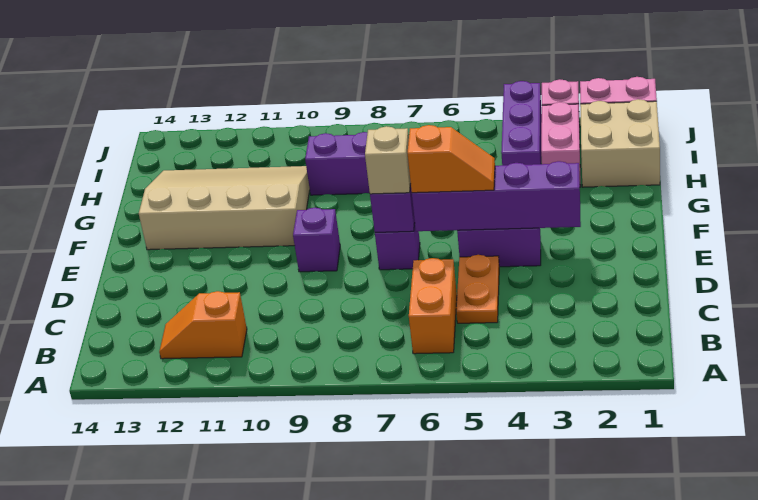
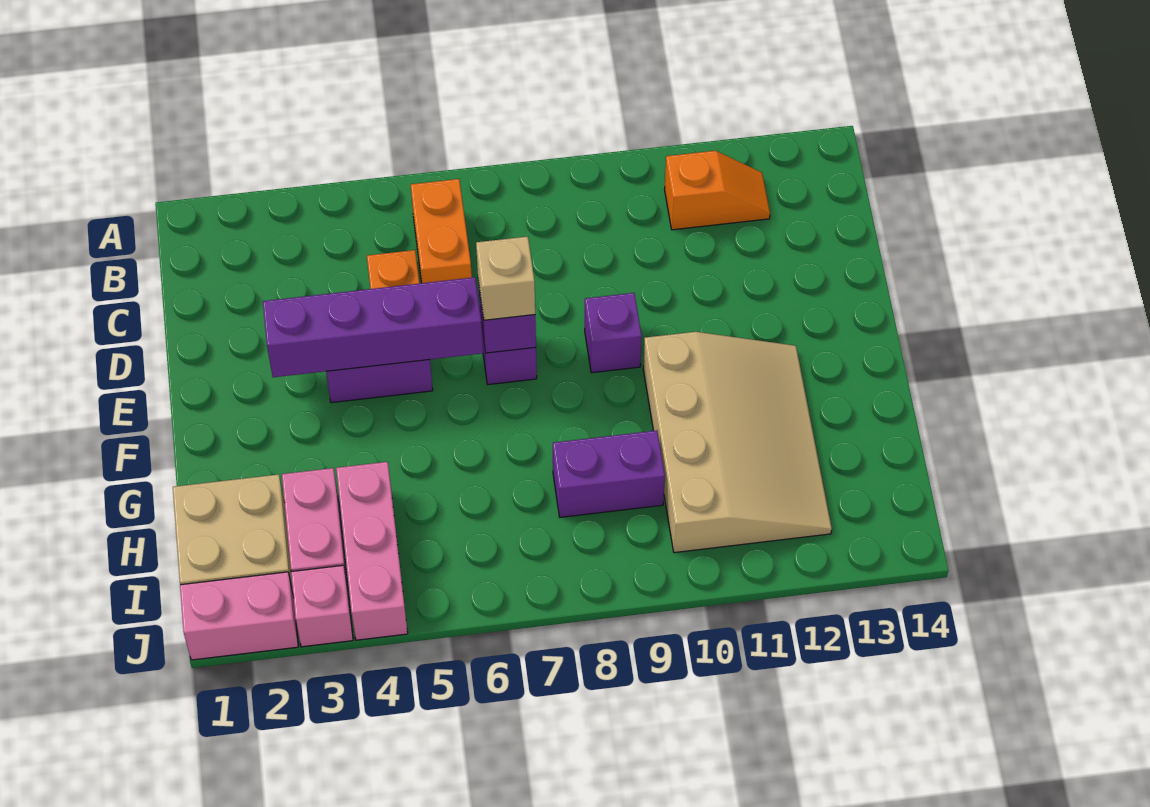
orange 1x2 slope [408,125,495,193] -> none
tan 3x4 slope [139,166,310,250] -> tan 3x4 slope turned to [643,332,832,553]
purple 1x3 brick [501,81,542,165] -> pink 1x3 brick [336,462,408,640]

